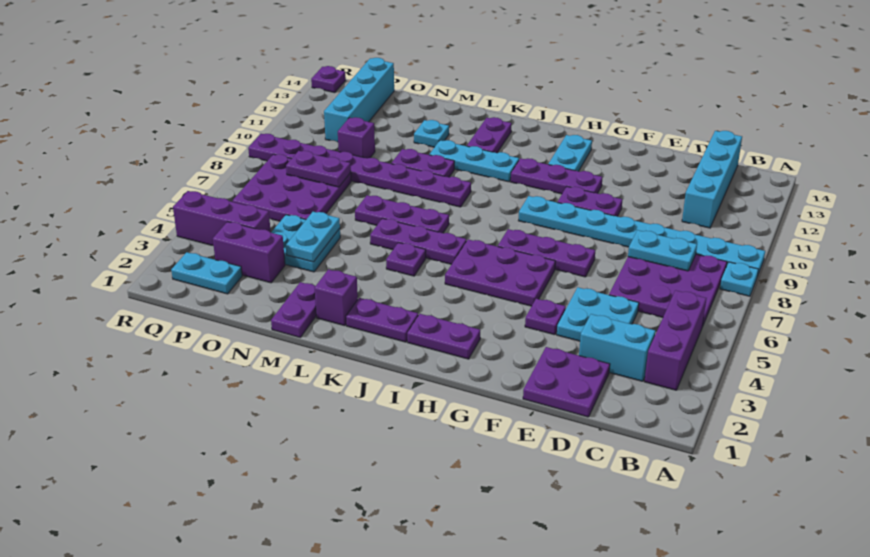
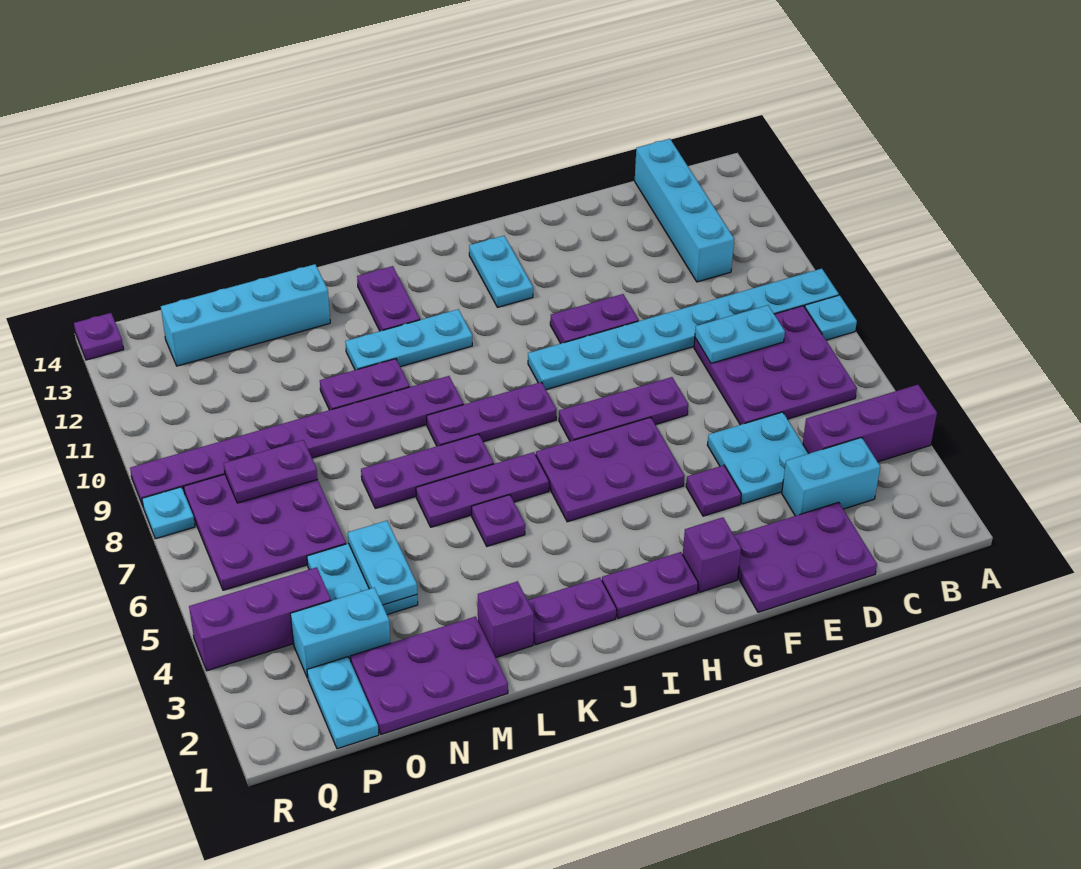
purple 1x3 brick [644,290,706,390] -> purple 1x3 brick turned to [803,385,937,462]
purple 2x2 plate [523,347,610,417] -> purple 2x3 plate [734,502,877,612]
purple 1x3 plate [511,158,603,194] -> purple 1x3 plate moved to [427,382,556,446]
purple 1x2 plate [271,282,316,337] -> purple 2x3 plate [350,616,508,734]
cyan 1x1 plate [414,120,449,147] -> cyan 1x1 plate moved to [142,487,195,539]
purple 1x2 brick [213,222,285,283] -> cyan 1x2 brick [290,588,390,678]
purple 1x1 brick [338,117,375,158] -> purple 1x1 brick moved to [683,517,741,592]
cyan 1x2 plate [171,252,242,294] -> cyan 1x2 plate turned to [307,657,379,749]
cyan 1x4 brick [324,58,394,142] -> cyan 1x4 brick turned to [161,264,330,366]

